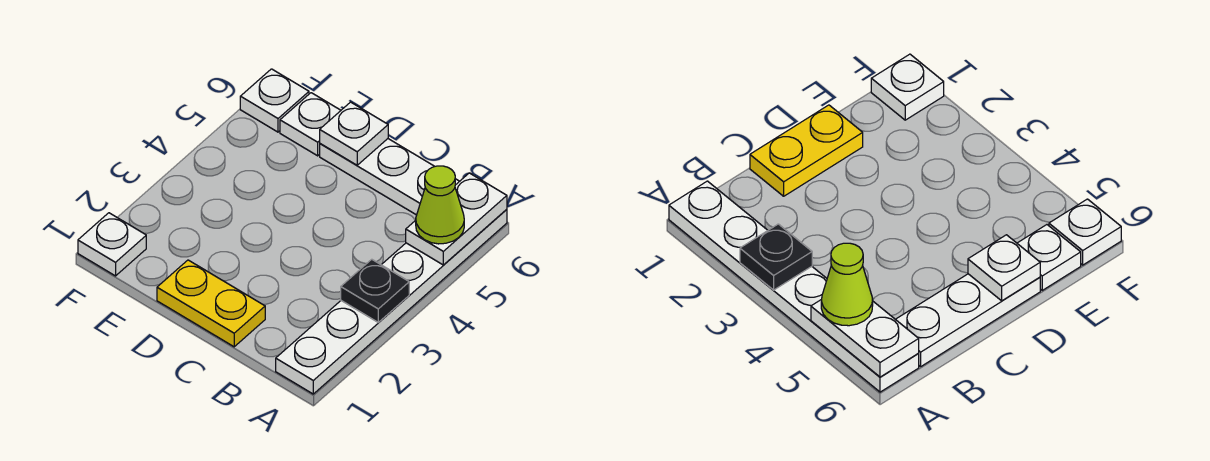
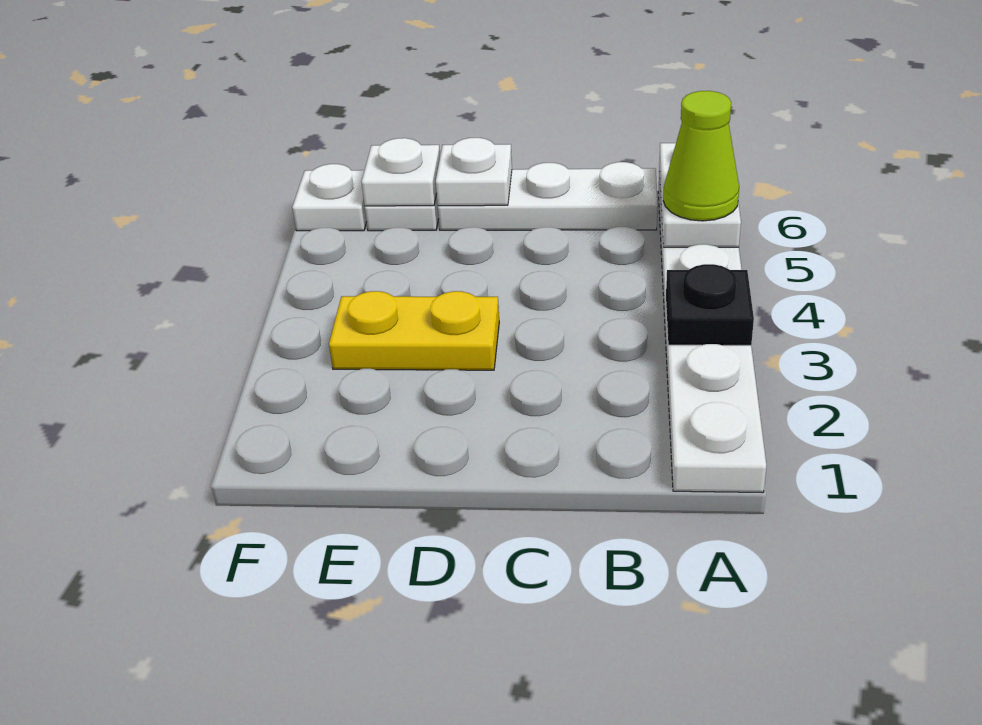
yellow 1x2 plate [157,260,265,347] -> yellow 1x2 plate moved to [329,291,499,370]
white 1x1 plate [78,213,146,276] -> white 1x1 plate moved to [361,138,440,206]

